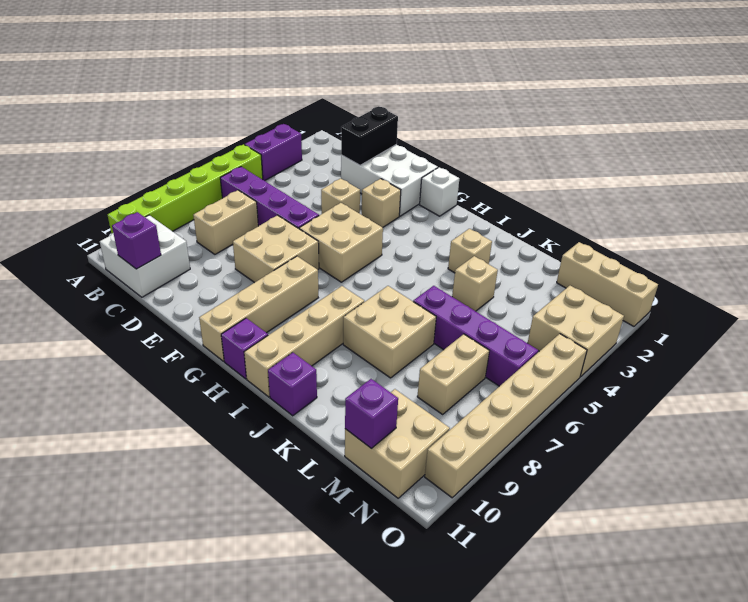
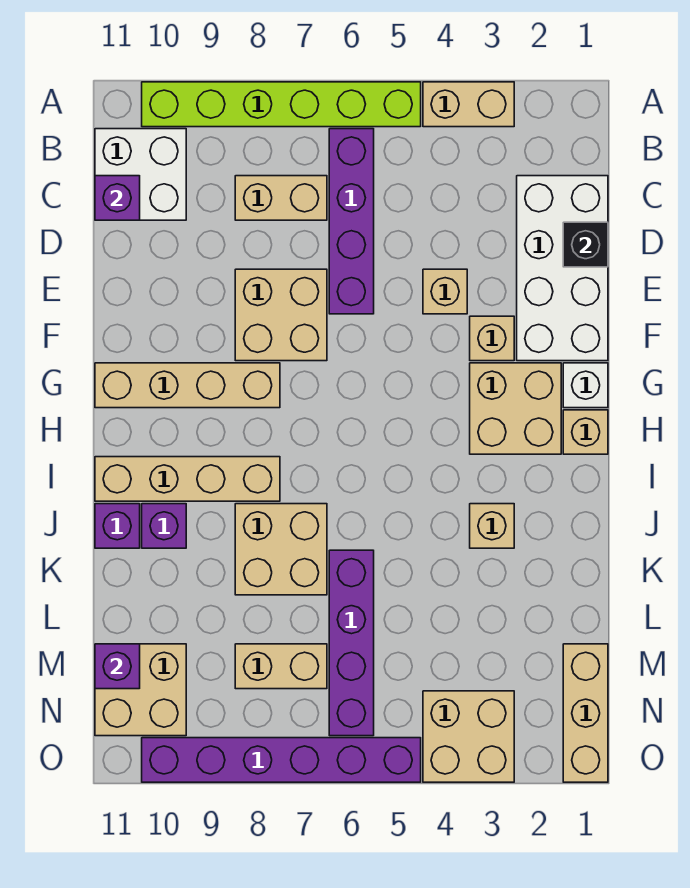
purple 1x2 brick [245,124,302,181] -> tan 1x2 brick [423,82,514,127]
white 2x3 brick [341,144,438,216] -> white 2x4 brick [517,176,608,361]
black 1x2 brick [341,107,398,165] -> black 1x1 brick [563,222,608,267]
tan 2x2 brick [299,203,383,282] -> tan 2x2 brick moved to [470,363,561,454]
purple 1x1 brick [221,318,268,379] -> purple 1x1 brick moved to [142,504,186,548]
tan 1x1 brick [452,256,498,311] -> tan 1x1 brick moved to [563,410,608,454]
tan 1x6 brick [425,334,587,498] -> purple 1x6 brick [142,738,421,782]

